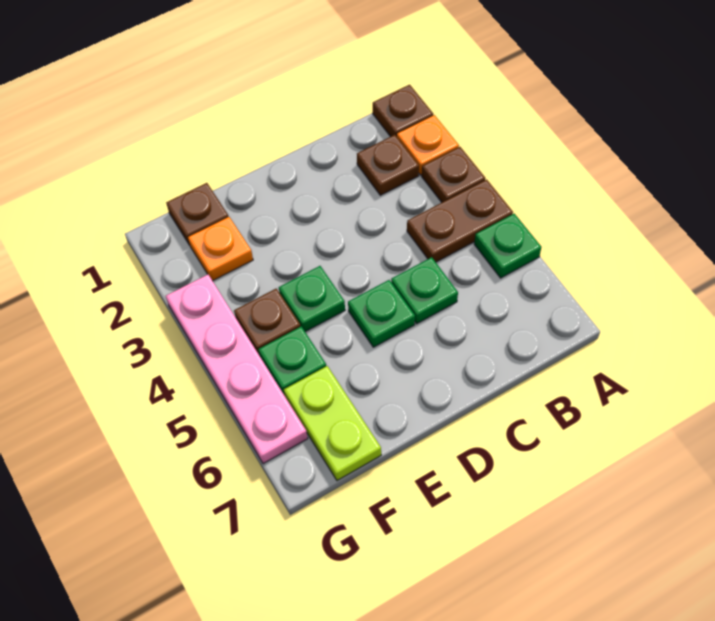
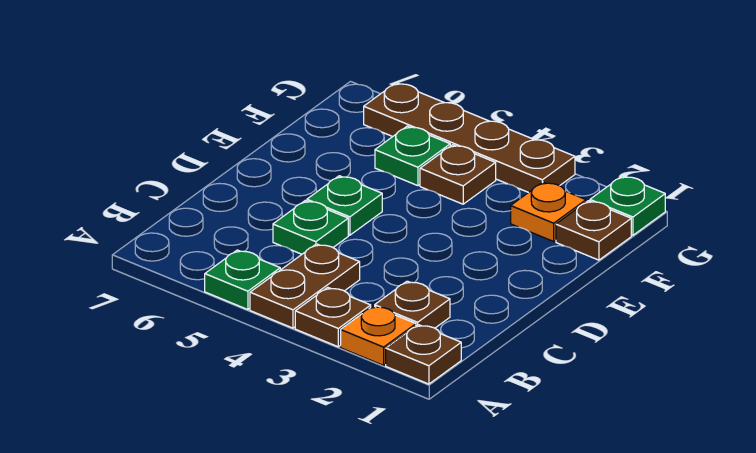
green 1x1 plate [279,266,345,332] -> green 1x1 plate moved to [590,176,665,235]
lime 1x2 plate [284,366,381,481] -> none
pink 1x4 plate [166,274,308,464] -> brown 1x4 plate [364,83,575,193]

